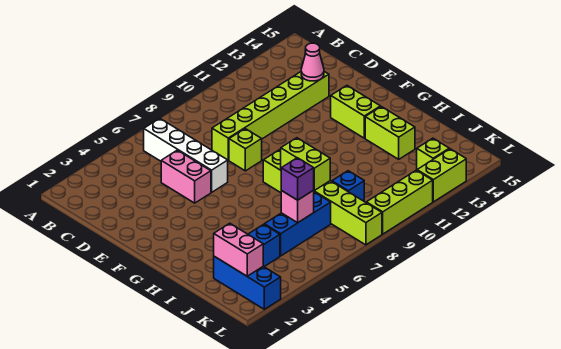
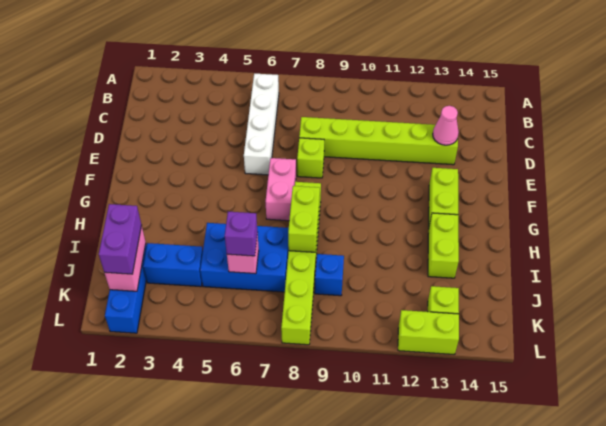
pink 1x2 brick [161,150,211,203] -> pink 1x2 brick moved to [266,158,296,221]
none -> purple 1x2 brick [99,204,141,274]
blue 1x3 brick [264,192,331,256] -> blue 2x3 brick [200,223,289,292]
lime 1x3 brick [366,170,433,234] -> none

